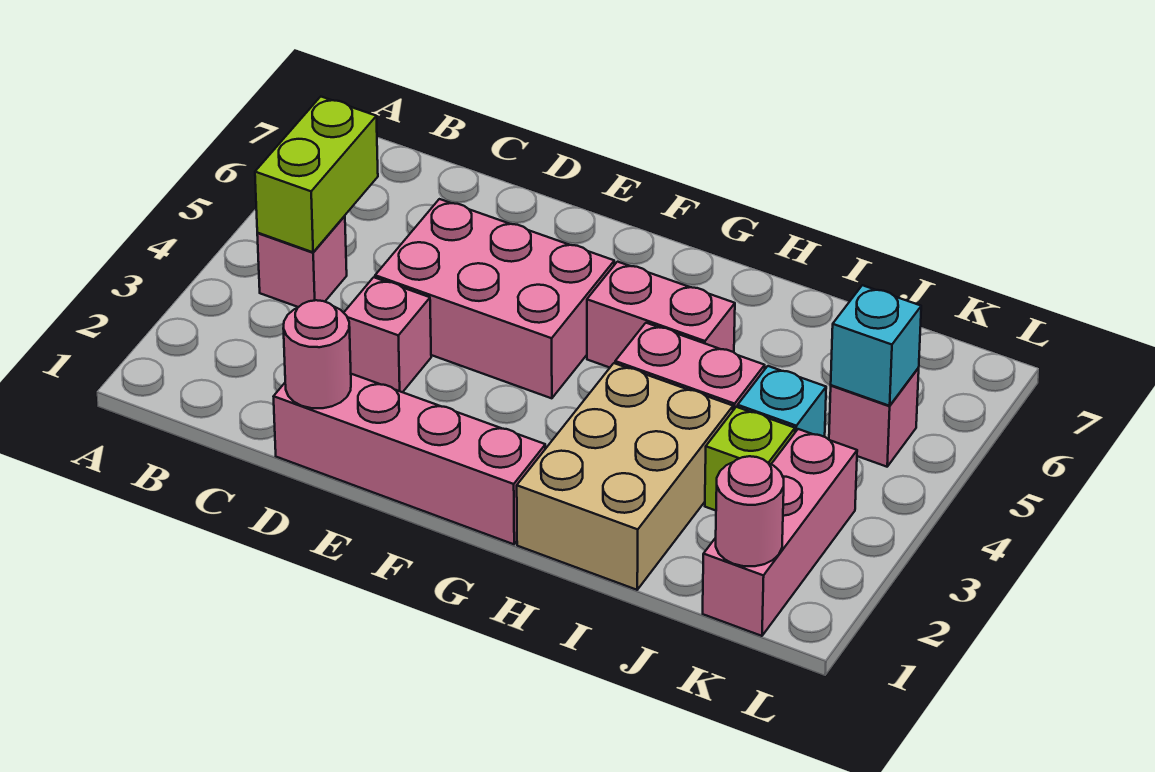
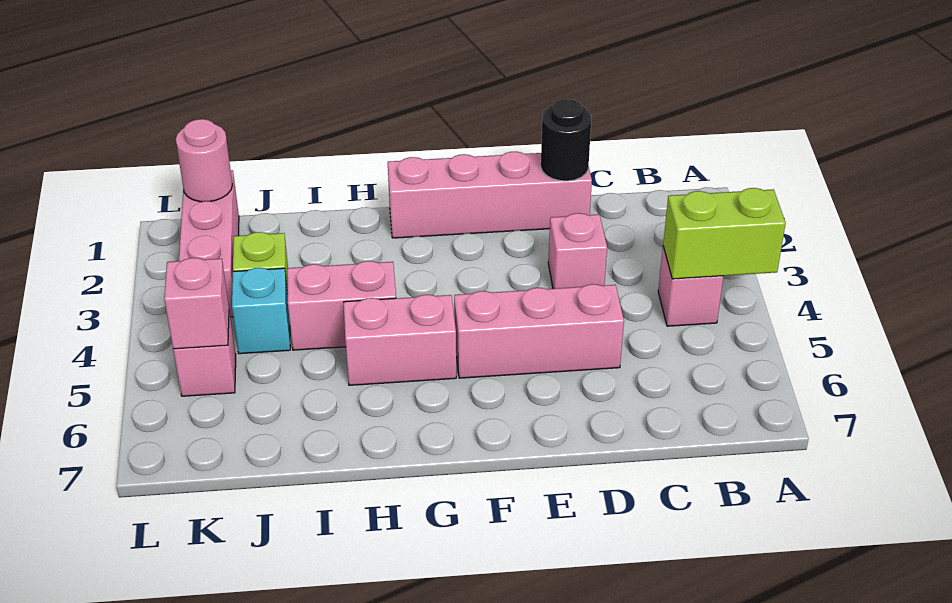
lime 1x2 brick [255,97,378,252] -> lime 1x2 brick turned to [663,188,786,279]
pink 1x1 round brick [283,300,351,408] -> black 1x1 round brick [541,99,591,181]
pink 2x3 brick [375,199,614,398] -> pink 1x3 brick [454,284,624,378]
tan 2x3 brick [517,363,733,590] -> none
cyan 1x1 brick [831,285,921,406] -> pink 1x1 brick [164,258,229,349]

